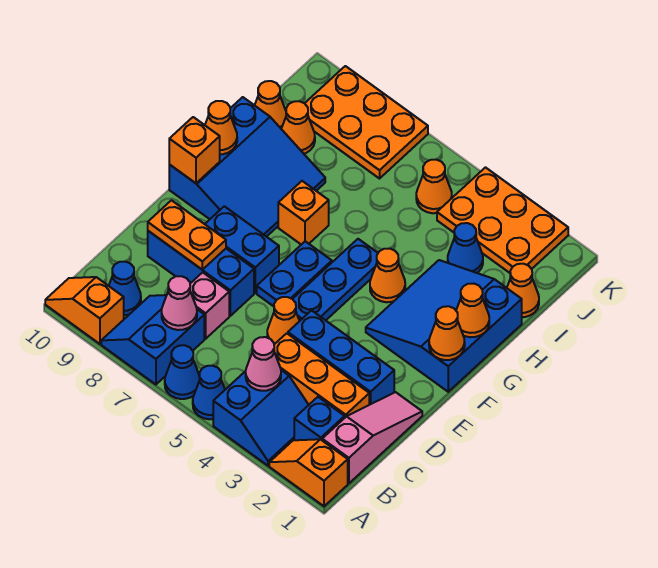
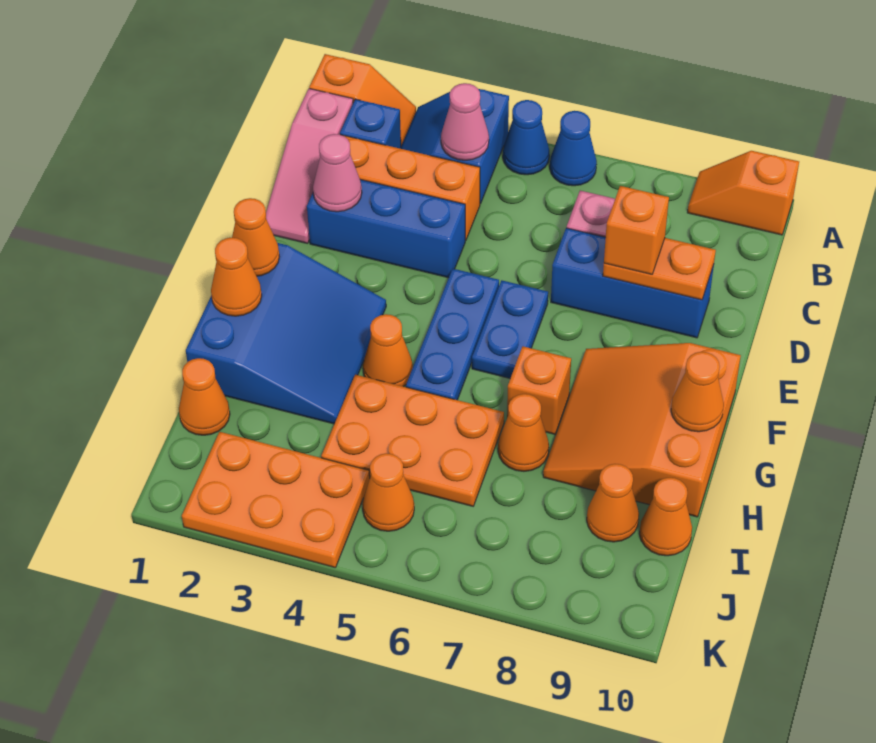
blue 2x2 slope [101,295,204,384] -> none
orange 1x2 slope [45,277,124,344] -> orange 1x2 slope turned to [687,151,799,235]
pink 1x1 cone [162,276,197,330] -> pink 1x1 cone moved to [313,134,362,212]
blue 1x1 cone [109,262,141,315] -> none
orange 1x1 cone [267,297,299,344] -> orange 1x1 cone moved to [498,394,549,471]
blue 1x2 brick [205,206,279,293] -> none
blue 3x3 slope [169,97,325,237] -> orange 3x3 slope [543,343,741,517]
orange 1x1 brick [169,117,220,183] -> orange 1x1 brick moved to [604,186,669,274]
blue 1x1 cone [448,223,483,273] -> none
orange 2x3 plate [305,66,428,179] -> orange 2x3 plate moved to [321,375,504,506]

